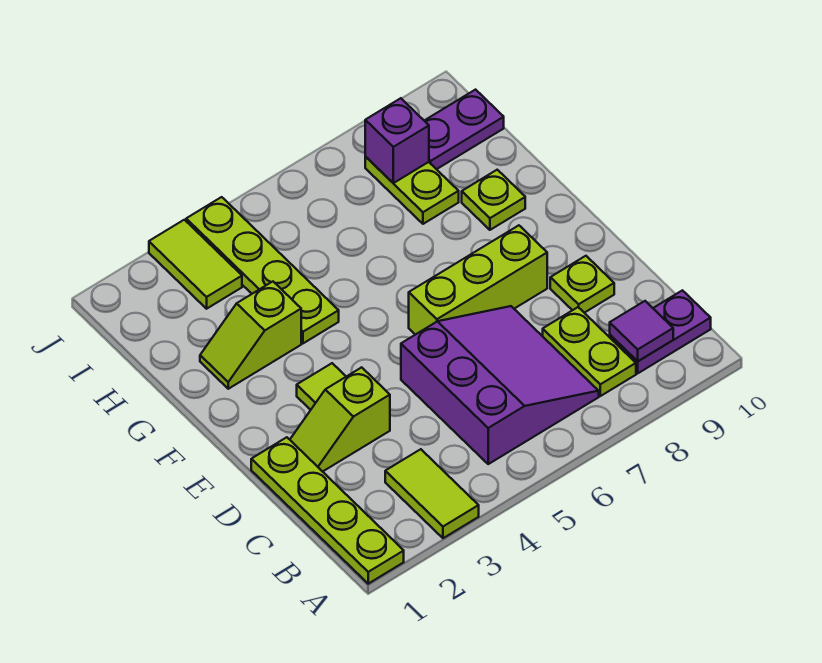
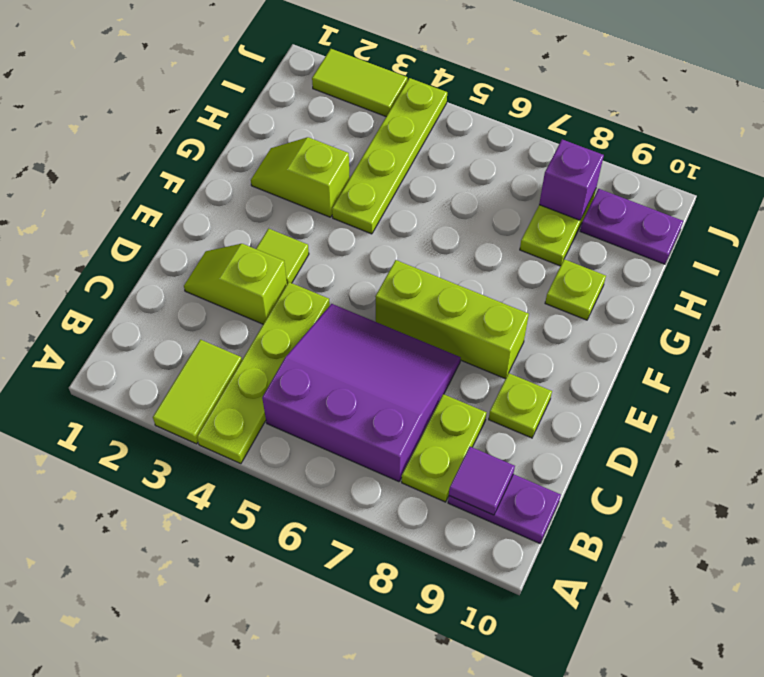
lime 1x4 plate [251,437,404,584] -> lime 1x4 plate moved to [197,282,330,464]
purple 3x3 slope [401,306,599,464] -> purple 3x3 slope turned to [262,304,461,482]
lime 1x2 tile [149,220,242,309] -> lime 1x2 tile turned to [312,49,407,116]

